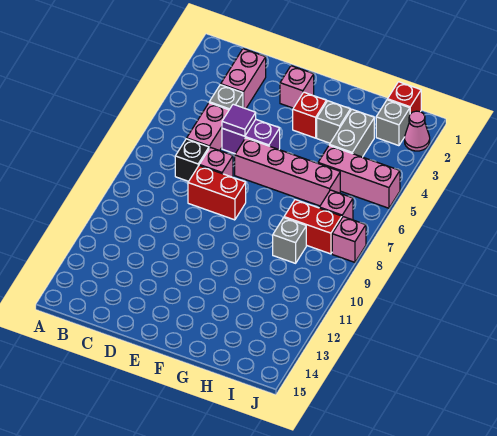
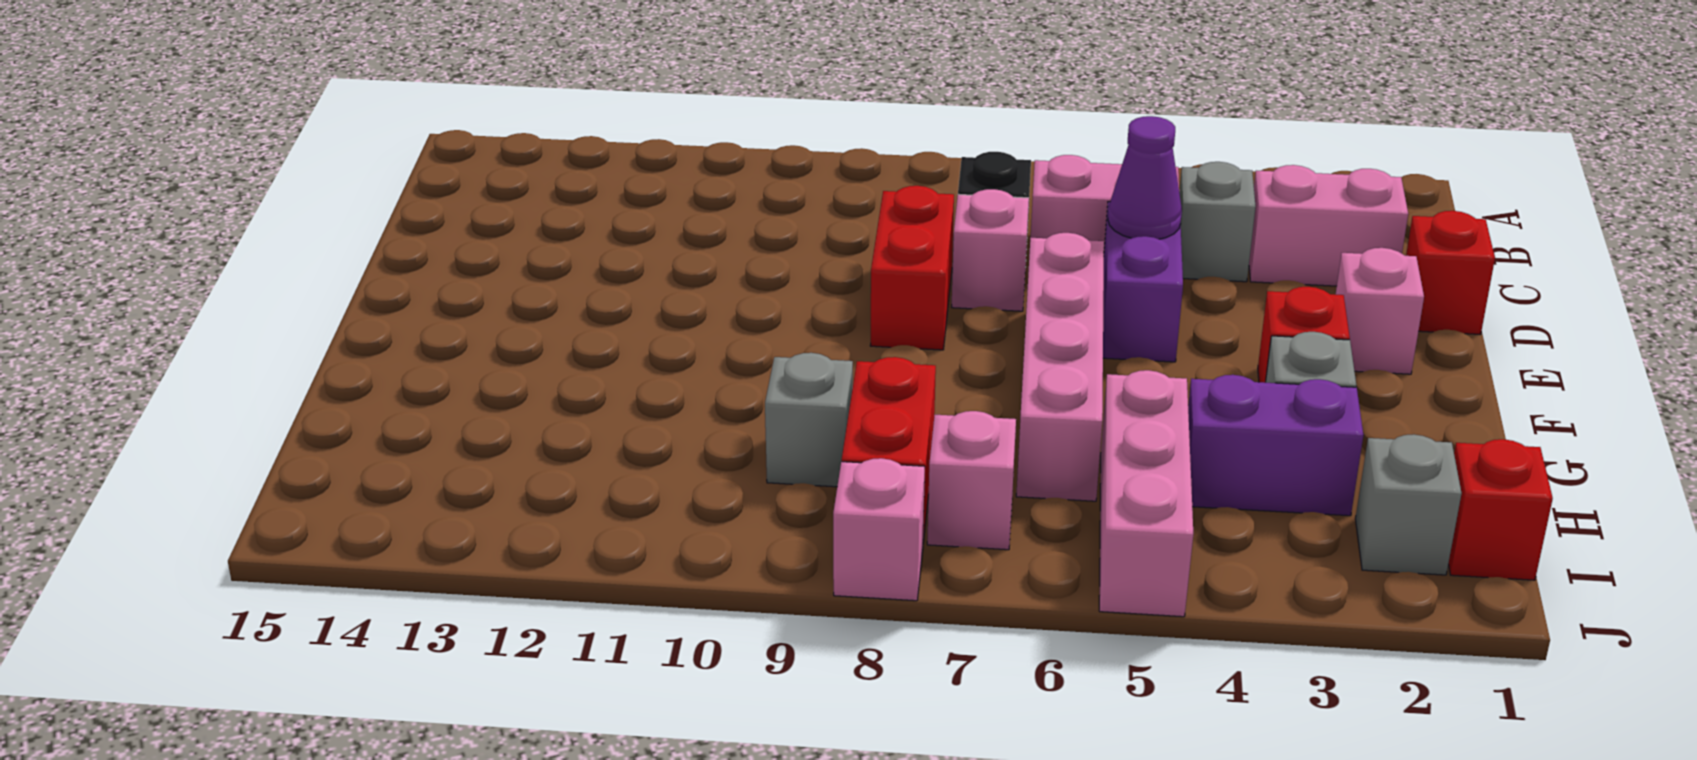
none -> red 1x1 brick [1406,211,1495,334]
purple 1x1 tile [222,104,256,136] -> purple 1x1 cone [1108,116,1182,239]
grey 1x2 brick [330,109,374,157] -> purple 1x2 brick [1188,375,1363,516]
pink 1x1 cone [405,111,430,151] -> none

